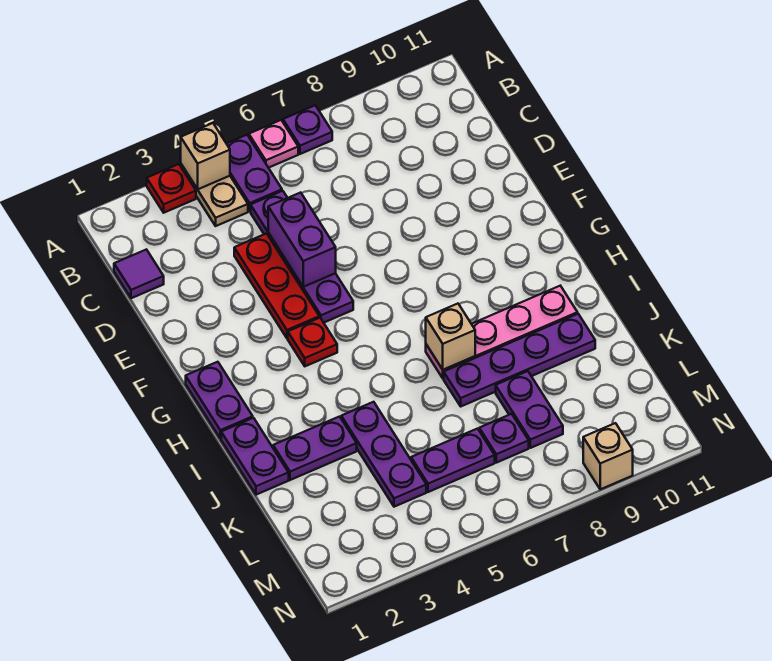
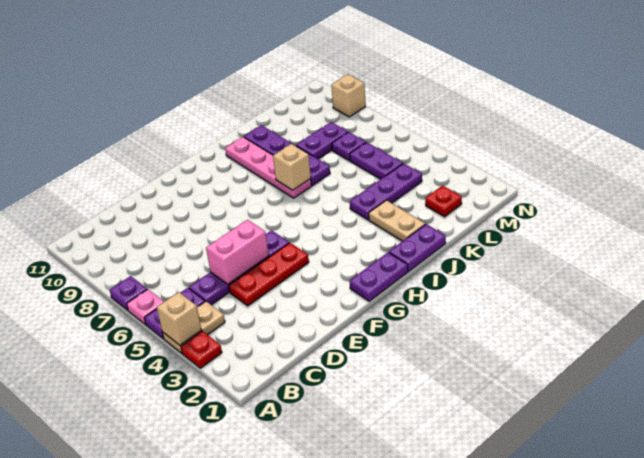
purple 1x1 tile [114,249,164,298] -> none
purple 1x2 brick [268,193,336,287] -> pink 1x2 brick [206,220,269,284]
red 1x1 plate [288,318,337,366] -> red 1x1 plate moved to [425,186,462,217]
purple 1x2 plate [273,417,357,480] -> tan 1x2 plate [369,200,425,241]

